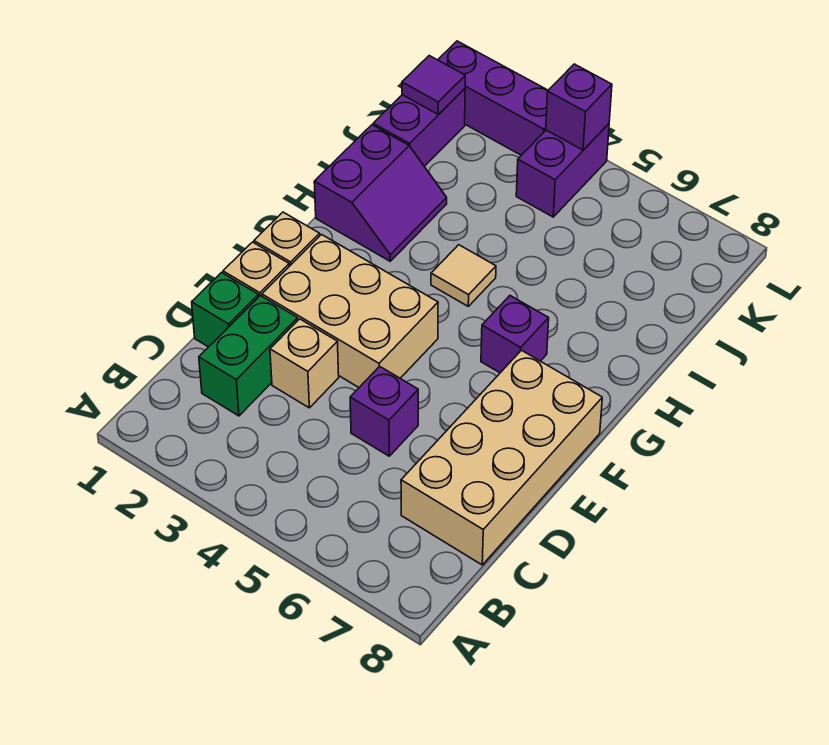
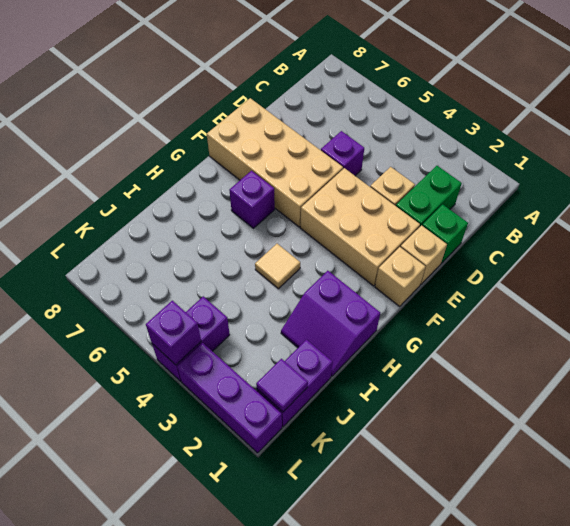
tan 2x4 brick [401,350,602,565] -> tan 2x4 brick turned to [207,98,343,227]
purple 2x2 slope [314,125,447,261] -> purple 2x2 slope turned to [281,271,380,377]

